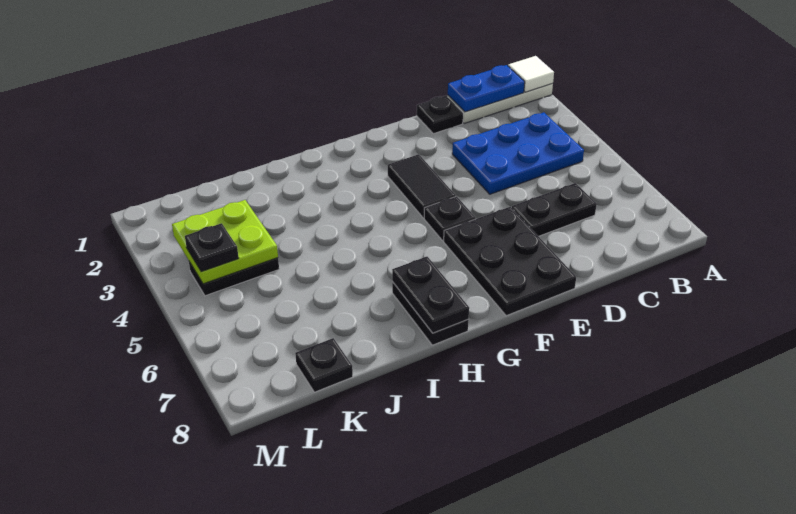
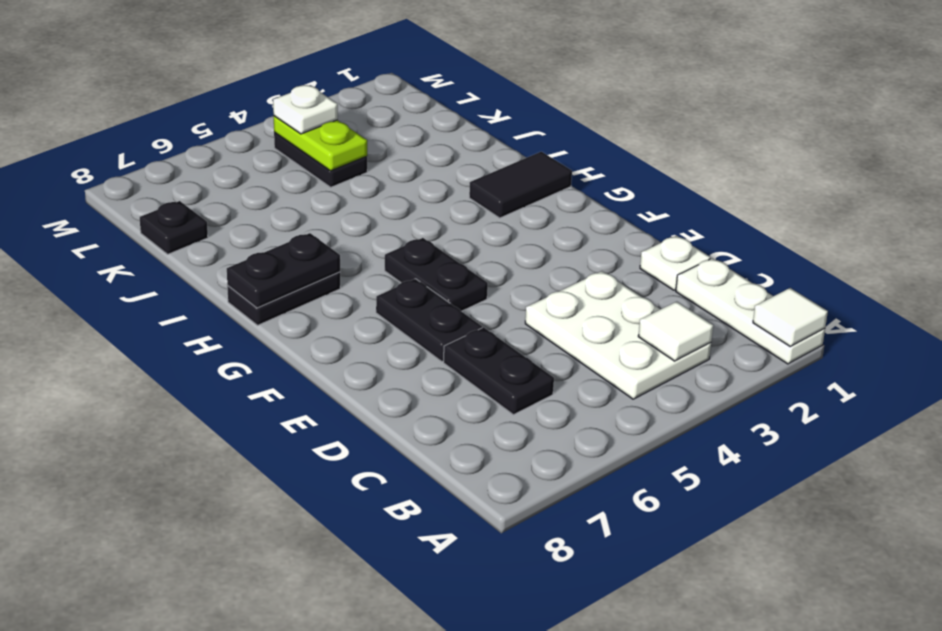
blue 1x2 plate [448,65,525,112] -> none
blue 2x3 plate [452,112,584,194] -> white 2x3 plate [525,271,711,399]
none -> white 1x1 tile [638,302,713,361]
black 1x1 plate [417,96,463,134] -> white 1x1 plate [640,236,710,290]
black 2x3 plate [444,207,576,316] -> black 1x2 plate [376,279,482,362]
black 1x2 tile [388,154,456,218] -> black 1x2 tile moved to [469,152,572,218]
black 1x1 plate [424,196,476,241] -> black 1x2 plate [385,238,488,311]
lime 2x2 plate [172,200,278,284] -> lime 1x2 plate [274,116,367,171]
black 1x1 plate [185,223,239,272] -> white 1x1 plate [273,85,338,134]

